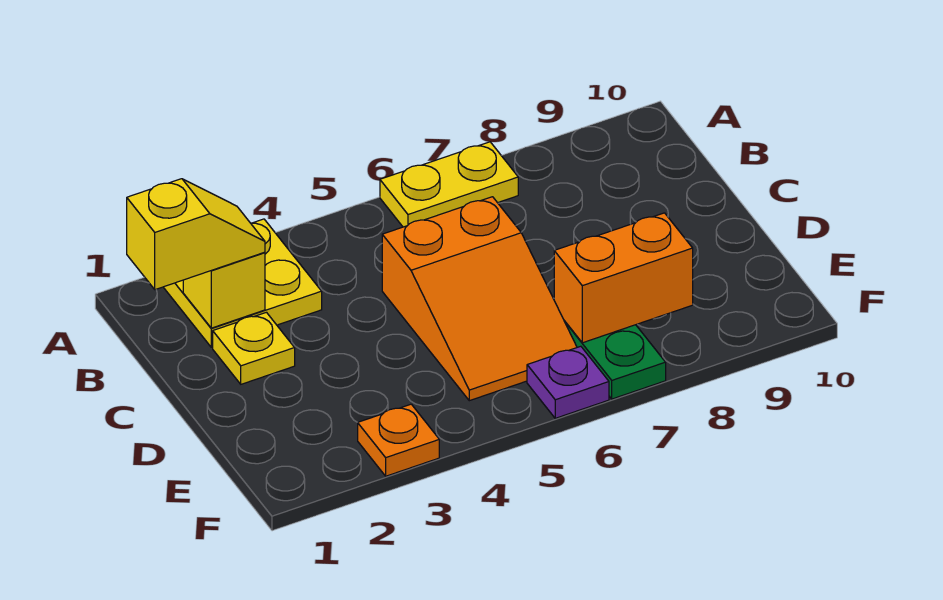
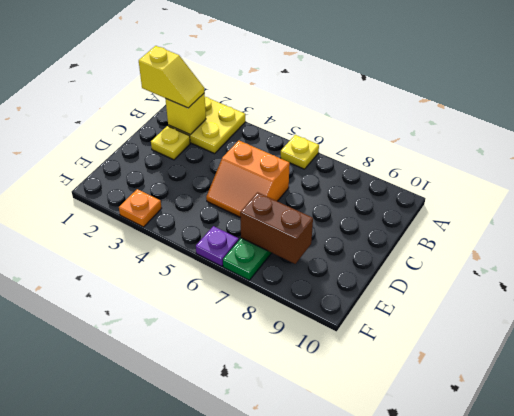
yellow 1x2 plate [380,142,518,227] -> yellow 1x1 plate [281,135,319,169]
orange 2x3 slope [382,197,577,401] -> orange 2x2 slope [206,141,290,217]
orange 1x2 brick [554,213,693,343] -> brown 1x2 brick [240,192,313,264]

